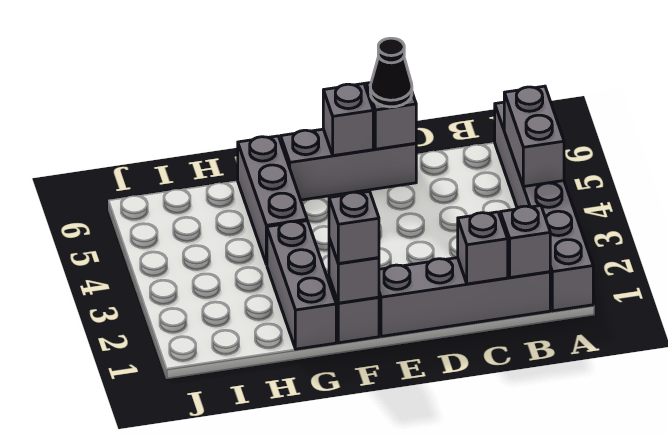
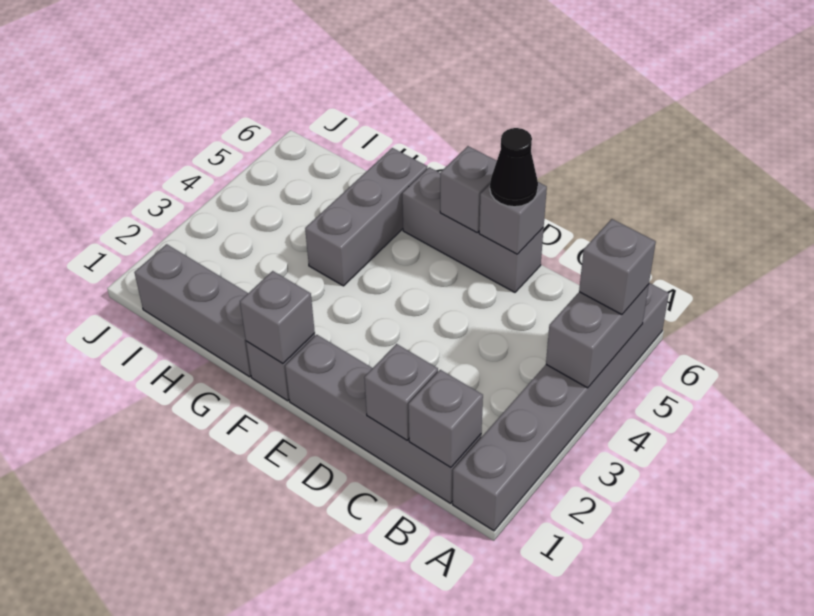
grey 1x1 brick [329,191,379,264] -> grey 1x1 brick moved to [579,219,656,315]
grey 1x3 brick [267,221,336,349] -> grey 1x3 brick turned to [134,244,251,377]

